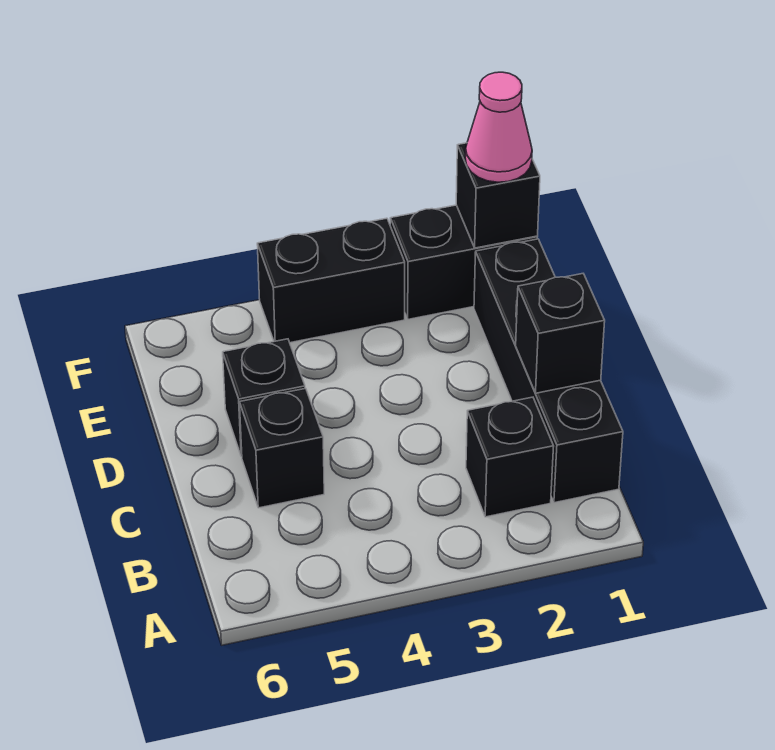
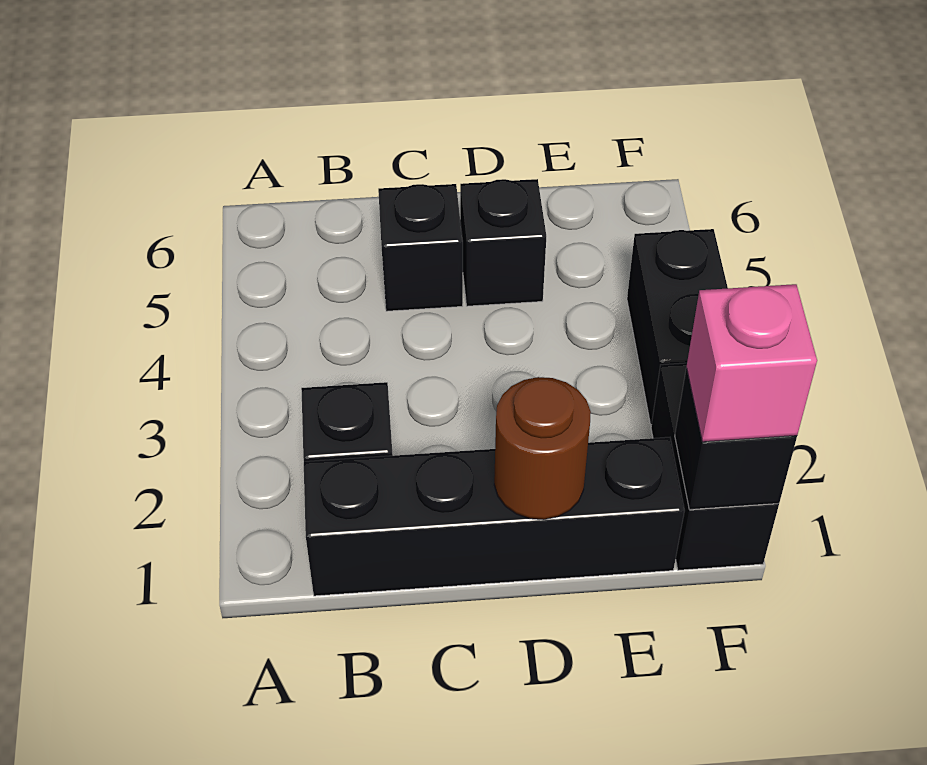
black 1x1 brick [516,274,605,393] -> none
none -> brown 1x1 round brick [494,377,591,520]
pink 1x1 cone [465,72,532,182] -> pink 1x1 brick [687,284,817,442]

